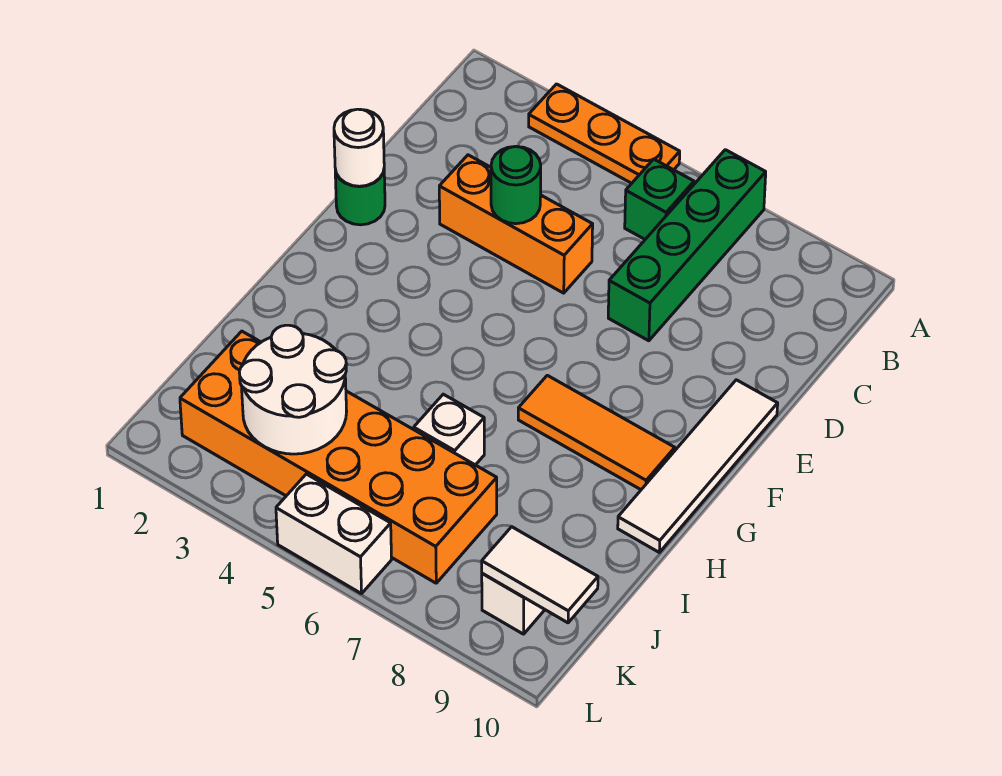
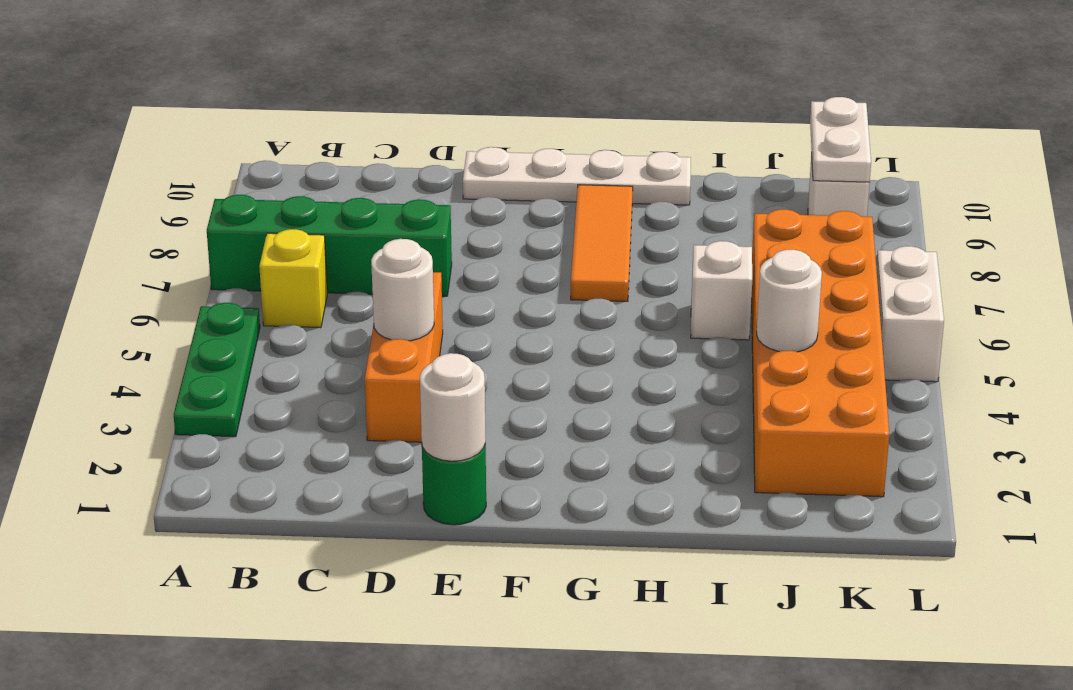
orange 1x3 plate [529,84,680,183] -> green 1x3 plate [174,303,260,437]
green 1x1 brick [625,159,694,239] -> yellow 1x1 brick [259,229,327,328]
green 1x1 round brick [491,146,541,224] -> white 1x1 round brick [371,239,434,341]
white 1x4 tile [618,380,778,552] -> white 1x4 plate [463,147,691,205]
white 2x2 round brick [239,325,347,454] -> white 1x1 round brick [756,250,822,352]
white 1x2 tile [482,527,598,623] -> white 1x2 plate [810,97,871,182]

